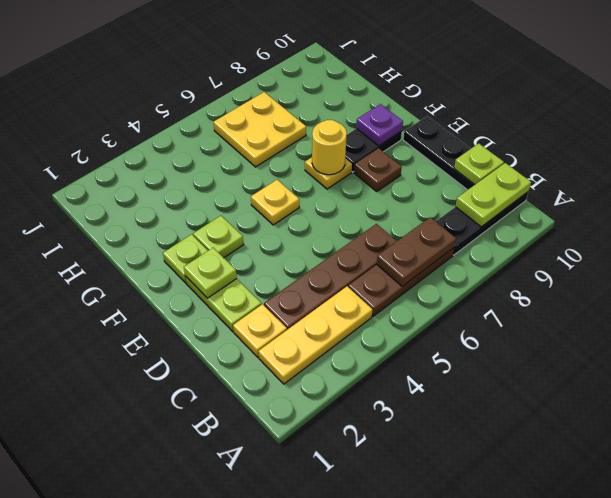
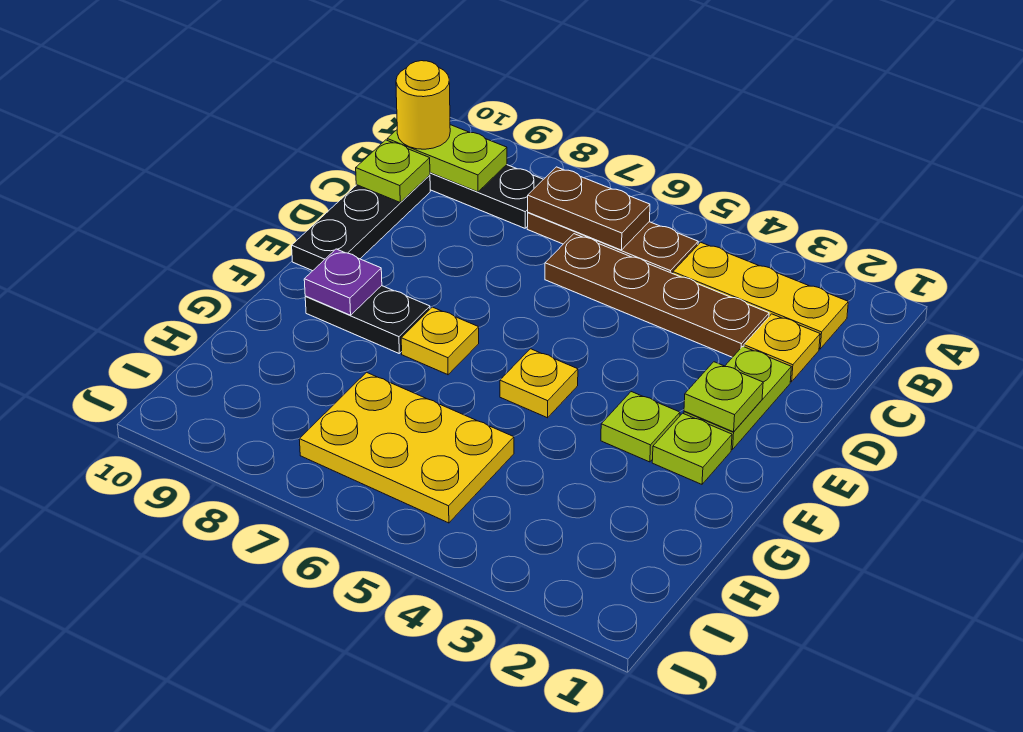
brown 1x1 plate [354,148,402,191] -> none
yellow 1x1 round brick [312,120,347,175] -> yellow 1x1 round brick moved to [396,61,450,149]
yellow 2x2 plate [214,92,306,167] -> yellow 2x3 plate [299,372,514,523]

